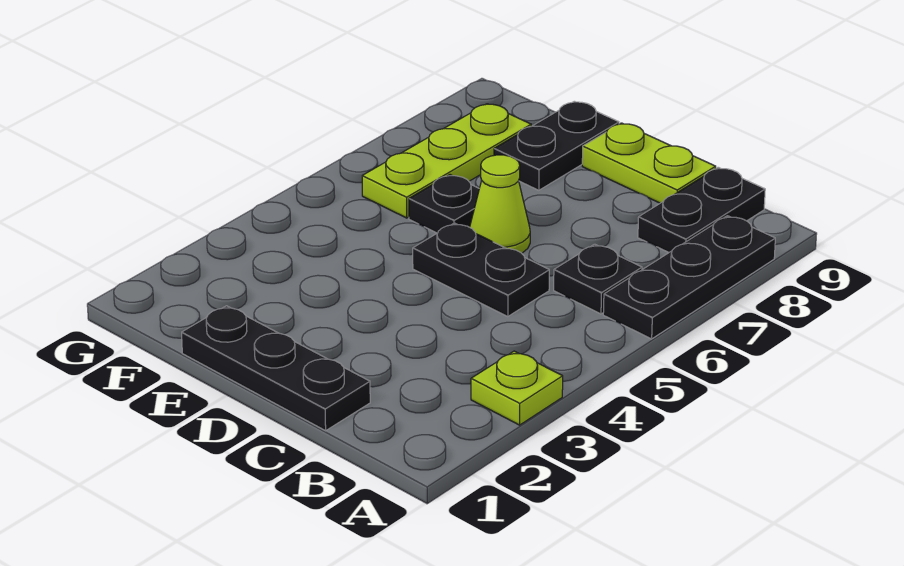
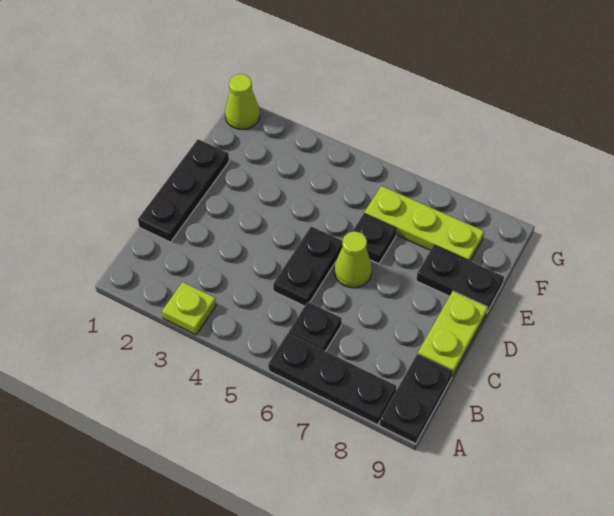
black 1x2 plate [638,167,765,252] -> black 1x2 plate turned to [379,354,453,444]
none -> lime 1x1 cone [225,74,260,129]

